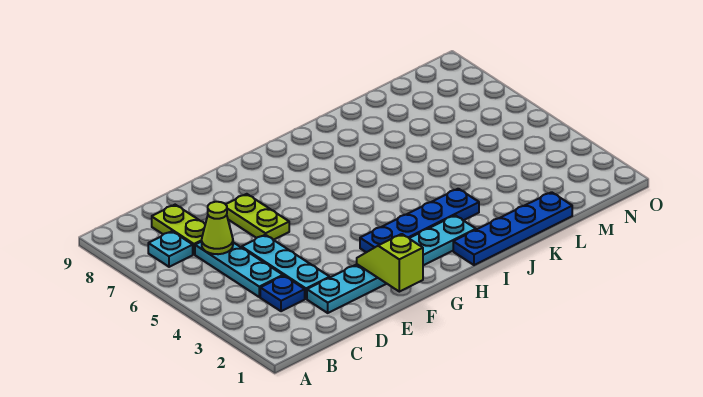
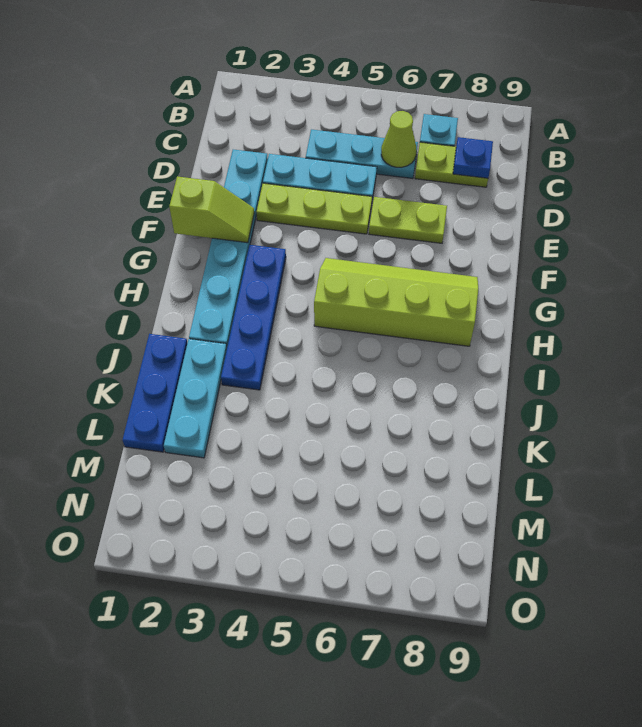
blue 1x1 plate [260,276,305,311] -> blue 1x1 plate moved to [453,137,493,178]
none -> lime 1x3 plate [256,183,372,234]
none -> lime 2x4 slope [314,258,478,346]
blue 1x4 plate [453,192,572,265] -> blue 1x3 plate [123,334,187,452]
none -> cyan 1x3 plate [164,339,227,458]

